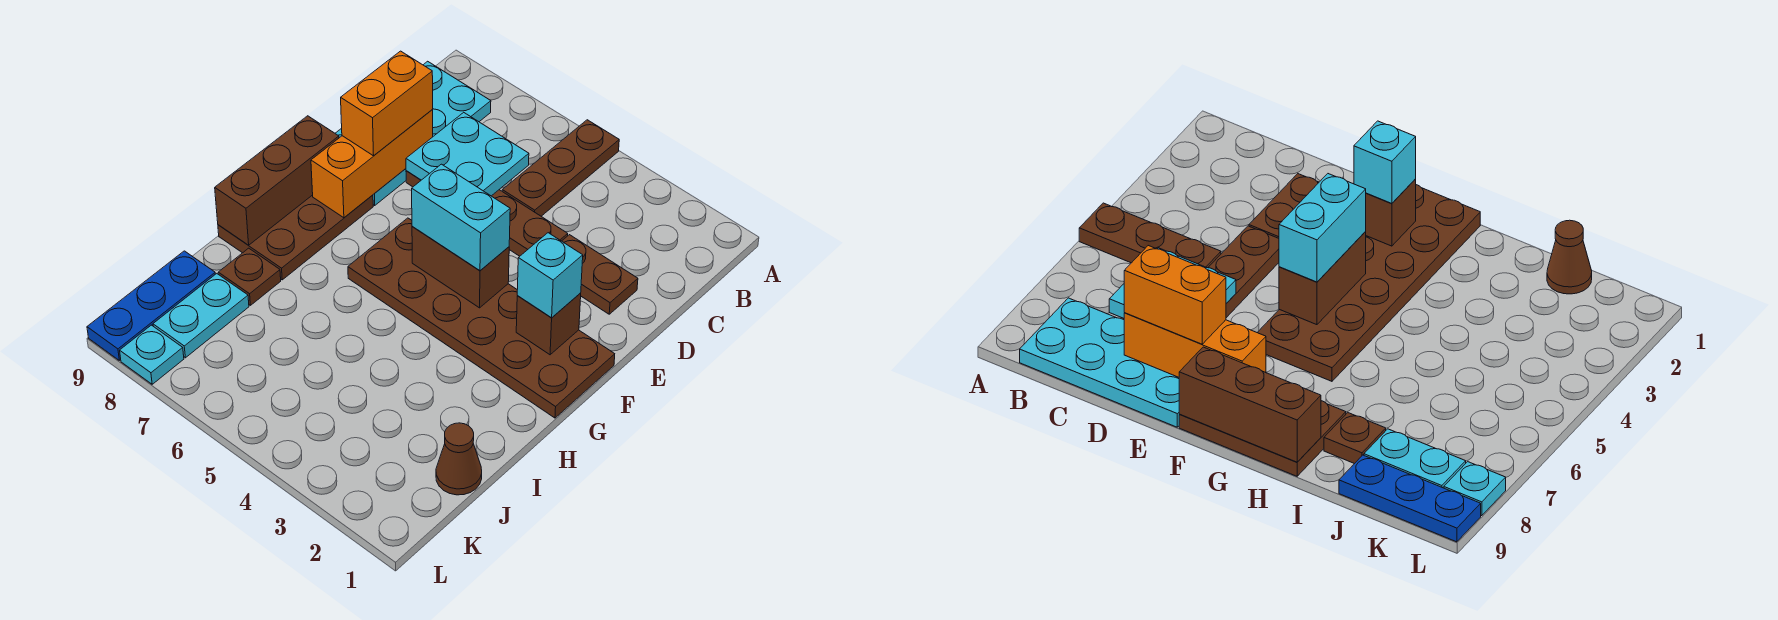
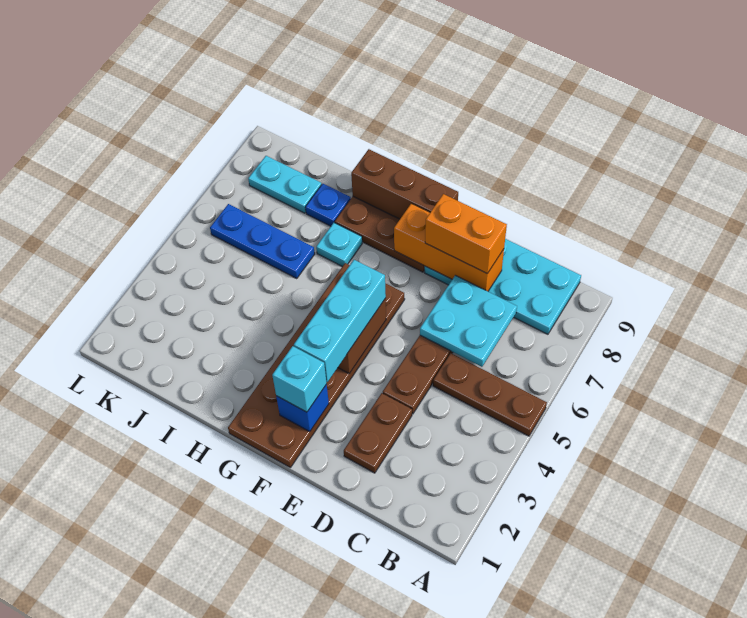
brown 1x1 brick [516,293,581,355] -> blue 1x1 brick [276,384,329,431]
cyan 1x2 brick [412,164,510,270] -> cyan 1x3 brick [294,260,386,382]
brown 1x1 plate [218,248,281,305] -> blue 1x1 plate [306,184,351,226]
brown 1x1 cone [436,423,482,495] -> none
blue 1x3 plate [87,251,215,360] -> blue 1x3 plate moved to [210,204,315,279]
cyan 1x1 plate [120,325,184,384] -> cyan 1x1 plate moved to [316,223,362,267]

